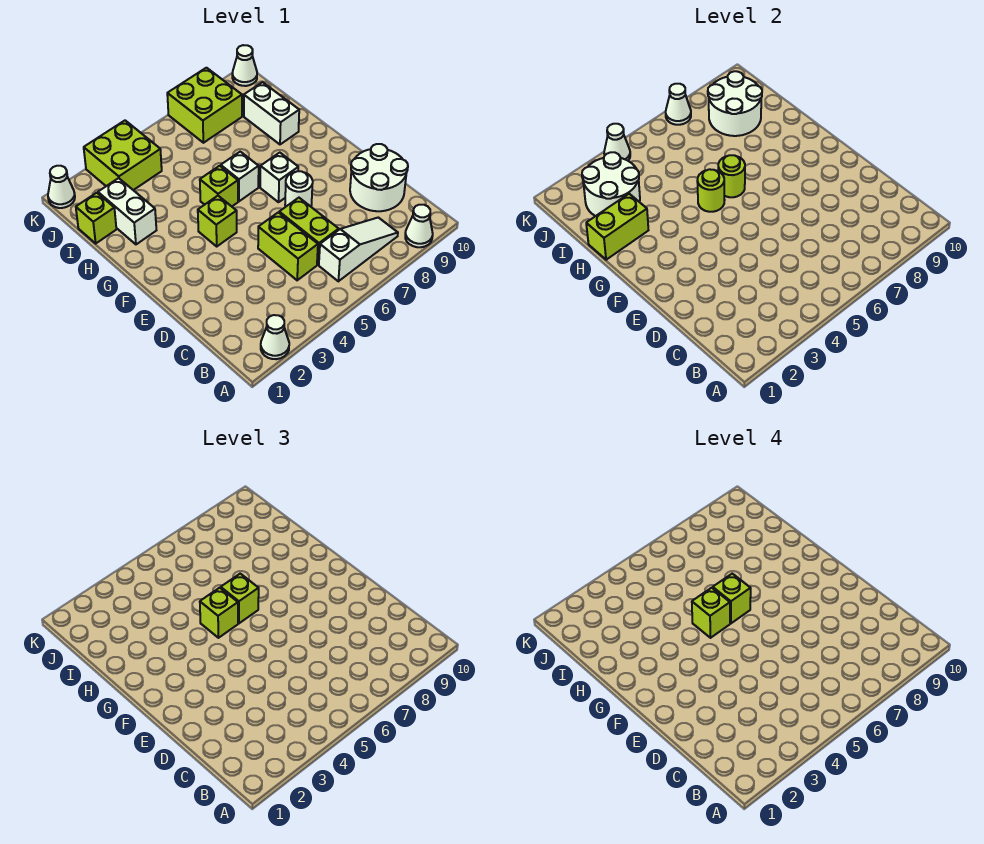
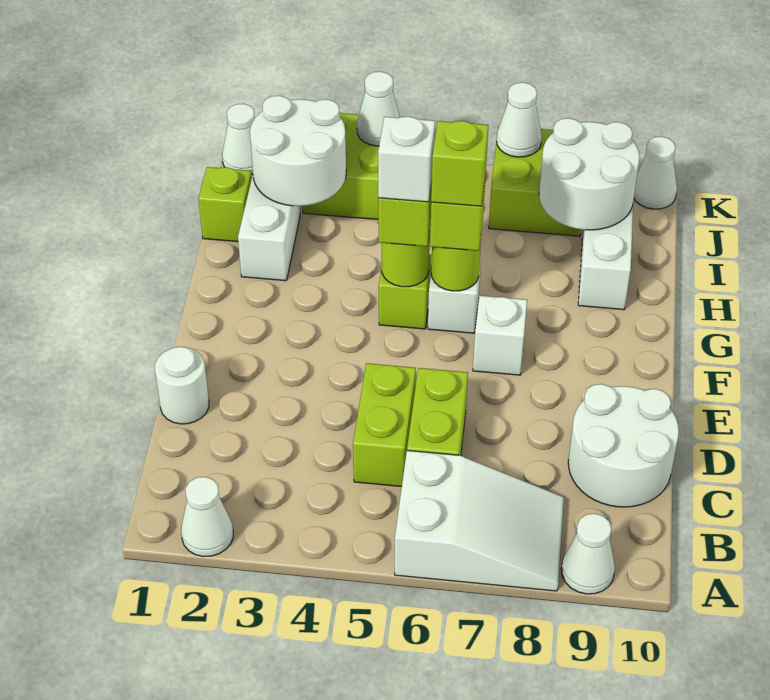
white 1x3 slope [319,218,398,281] -> white 2x3 slope [395,450,564,591]
white 1x1 round brick [285,171,313,206] -> white 1x1 round brick moved to [155,347,209,424]
lime 1x1 brick [198,196,237,246] -> none
lime 1x1 brick [692,588,730,638] -> white 1x1 brick [378,116,435,202]
lime 1x2 brick [586,194,648,260] -> none

